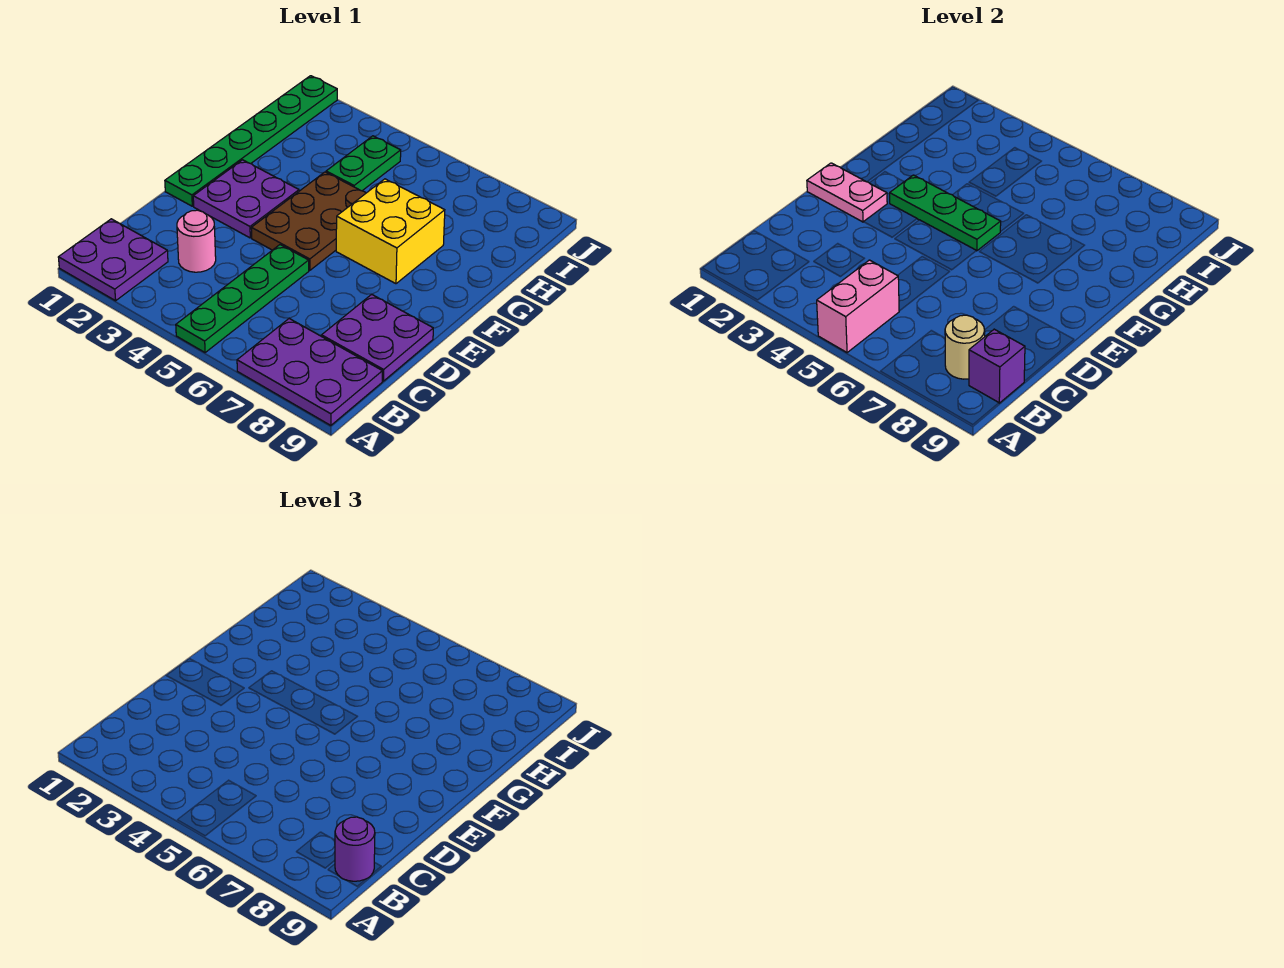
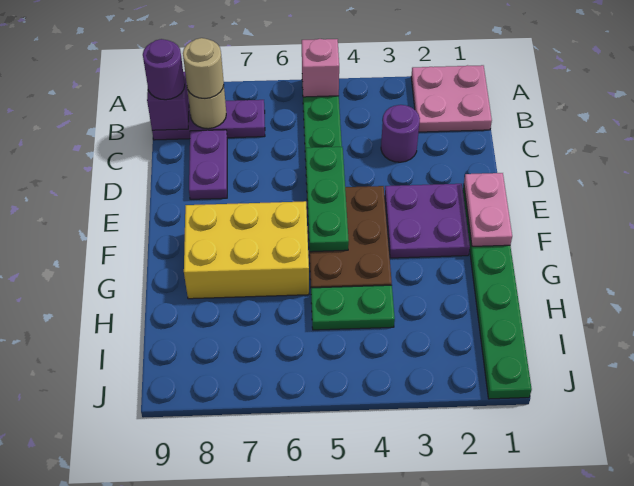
purple 2x2 plate [58,219,168,301] -> pink 2x2 plate [411,65,492,132]
pink 1x2 brick [817,260,899,353] -> pink 1x1 brick [302,39,339,97]
purple 2x3 plate [237,319,382,425] -> purple 1x3 plate [152,100,265,140]
none -> tan 1x1 round brick [183,38,224,99]
pink 1x1 round brick [177,210,216,272] -> purple 1x1 round brick [381,105,420,162]
purple 2x2 plate [322,294,433,381] -> purple 1x2 plate [189,130,227,199]
pink 1x2 plate [807,163,887,222] -> pink 1x2 plate turned to [464,173,512,246]
green 1x3 plate [890,175,1001,251] -> green 1x3 plate turned to [305,147,349,252]
yellow 2x2 brick [336,179,445,284] -> yellow 2x3 brick [184,201,309,299]
green 1x2 plate [326,136,401,191] -> green 1x2 plate turned to [311,285,395,330]

